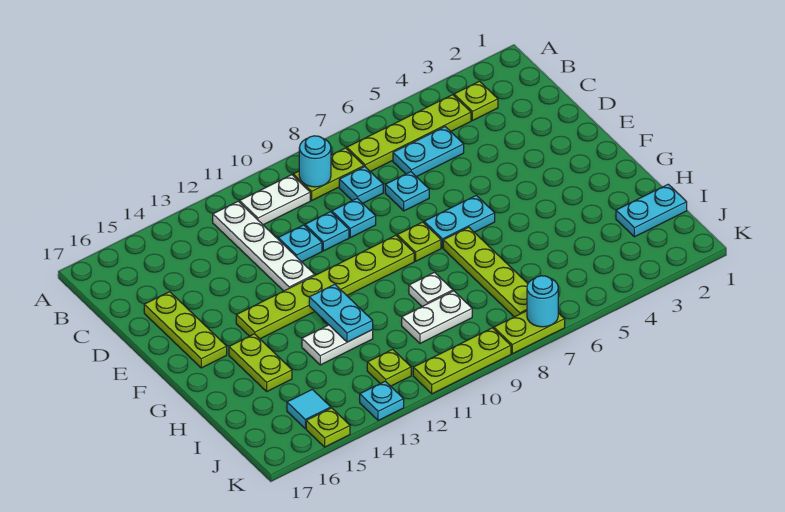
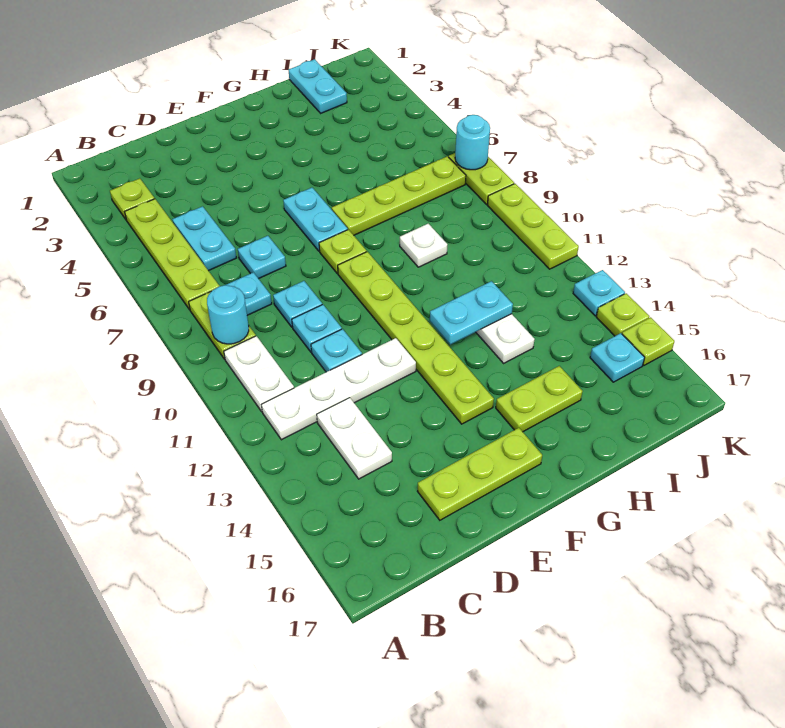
white 1x2 plate [402,291,472,343] -> white 1x2 plate moved to [317,398,392,479]
lime 1x1 plate [367,349,411,386] -> lime 1x1 plate moved to [596,293,649,336]
cyan 1x1 tile [287,389,331,429] -> cyan 1x1 plate [590,333,645,382]

